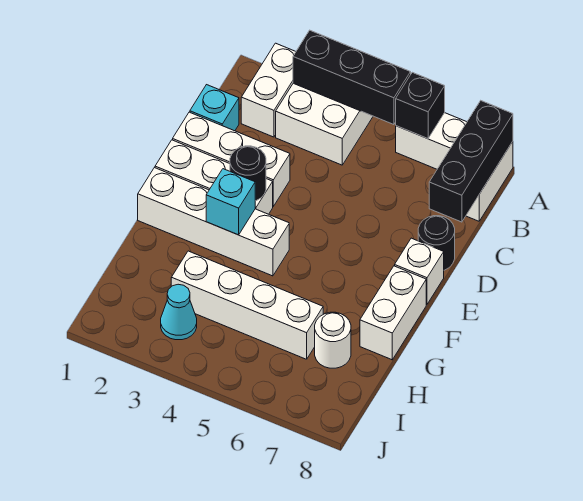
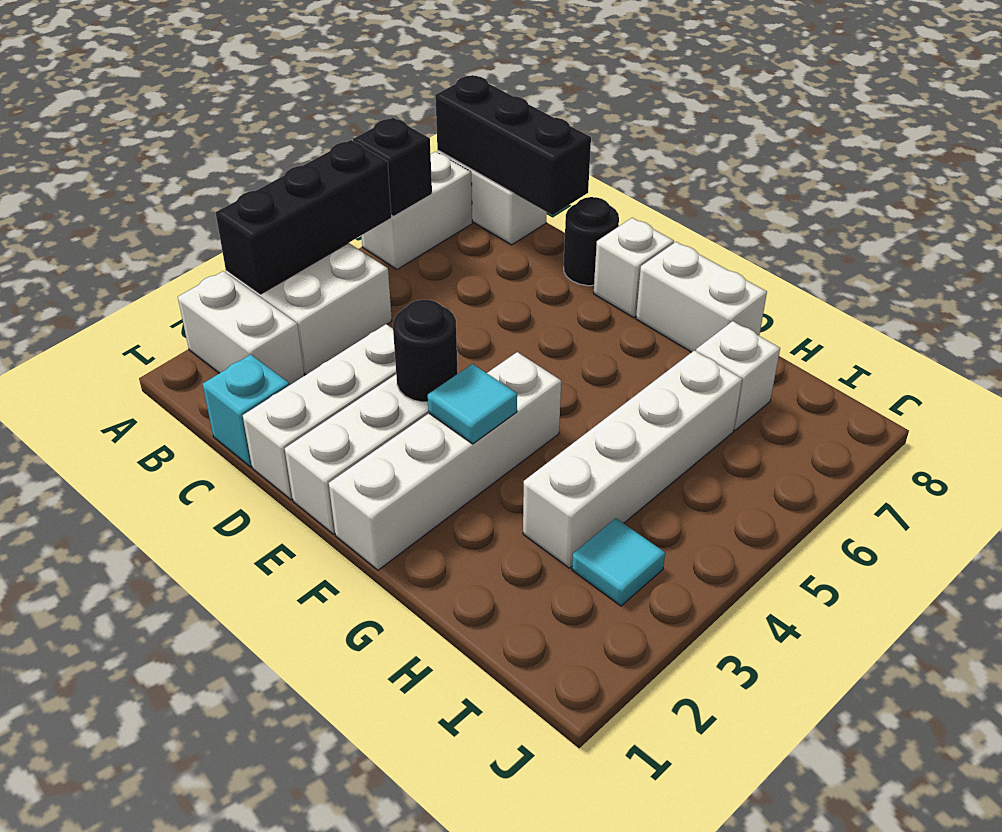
cyan 1x1 brick [206,169,255,235] -> cyan 1x1 tile [428,364,517,444]
white 1x1 round brick [315,312,351,368] -> white 1x1 brick [696,321,780,430]
cyan 1x1 cone [161,284,197,340] -> cyan 1x1 tile [572,518,665,606]

